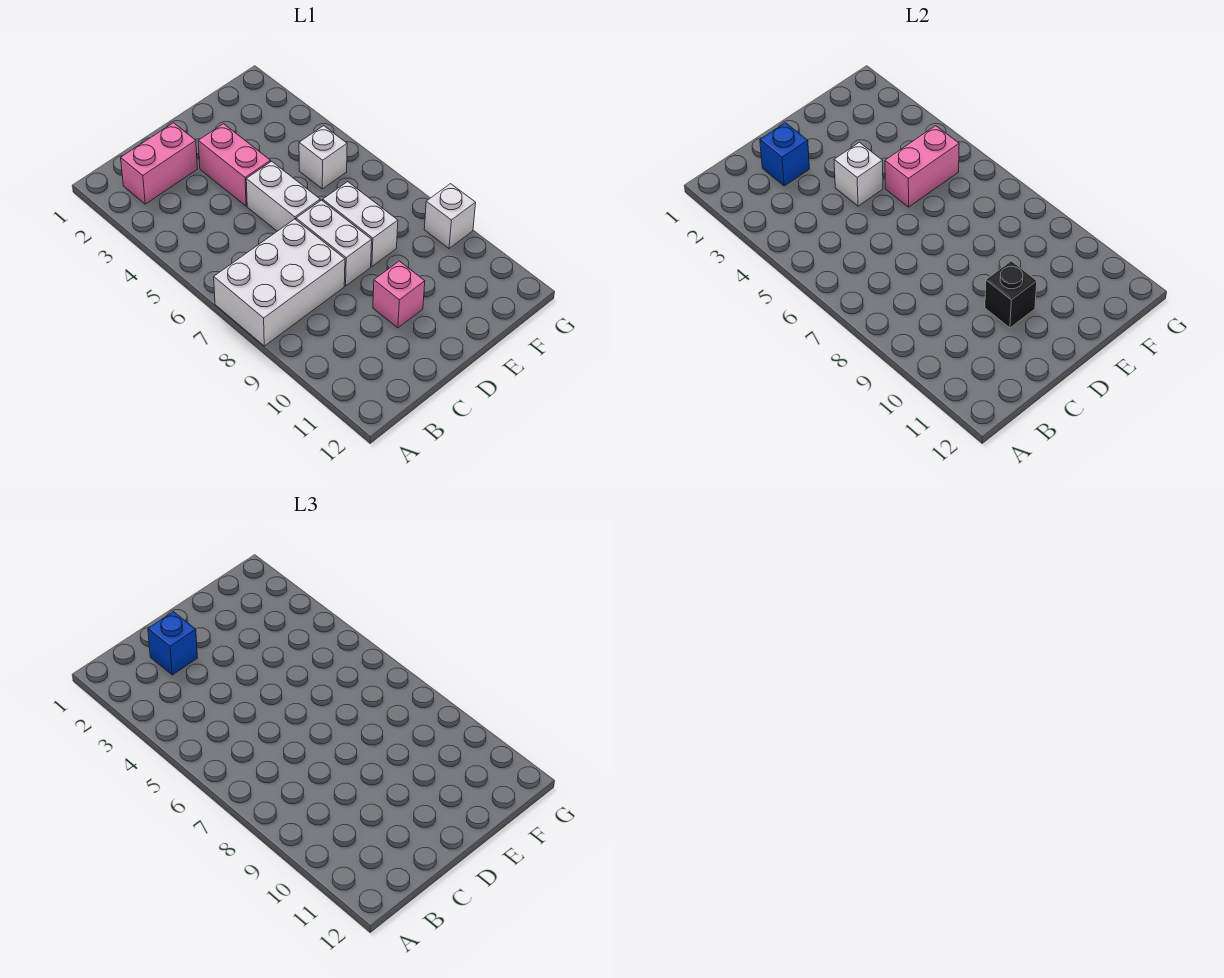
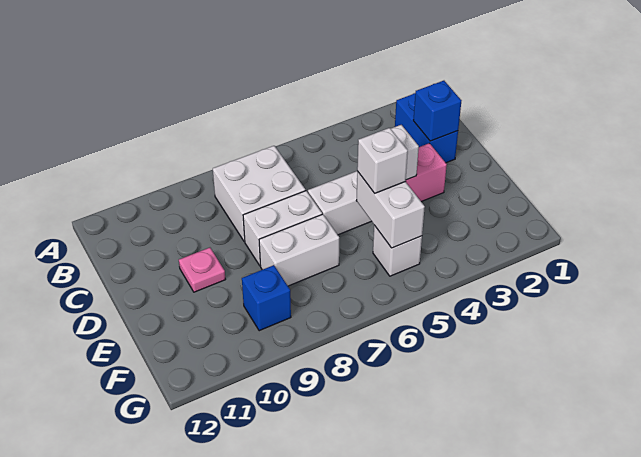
white 2x3 brick [214,219,345,346] -> white 2x2 brick [213,146,306,242]
pink 1x2 brick [121,123,197,204] -> blue 1x2 brick [395,93,458,163]
blue 1x1 brick [148,612,197,675] -> blue 1x1 brick moved to [242,265,291,331]
pink 1x1 brick [373,261,425,328] -> pink 1x1 plate [179,248,225,292]
black 1x1 brick [985,261,1037,328] -> none
pink 1x2 brick [885,126,959,207] -> white 1x2 brick [357,171,425,248]
white 1x1 brick [424,184,476,248] -> white 1x1 brick moved to [357,128,408,193]

